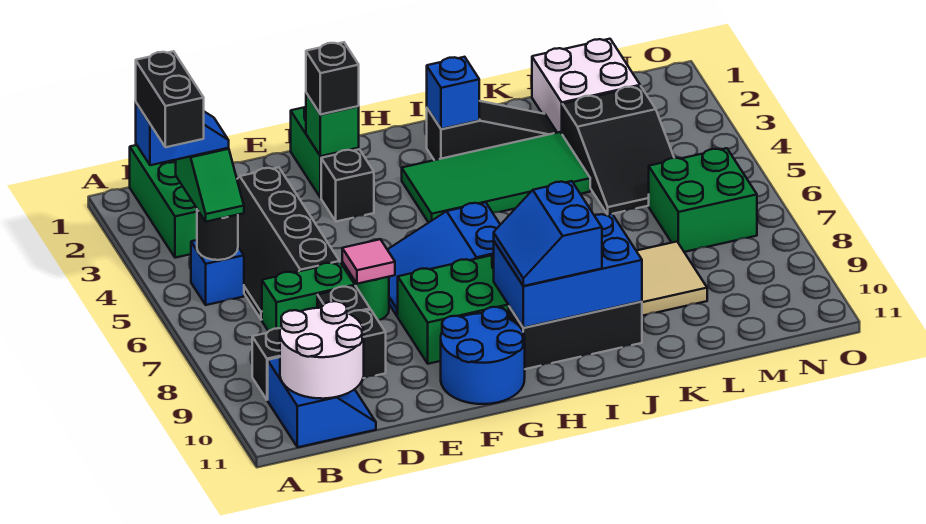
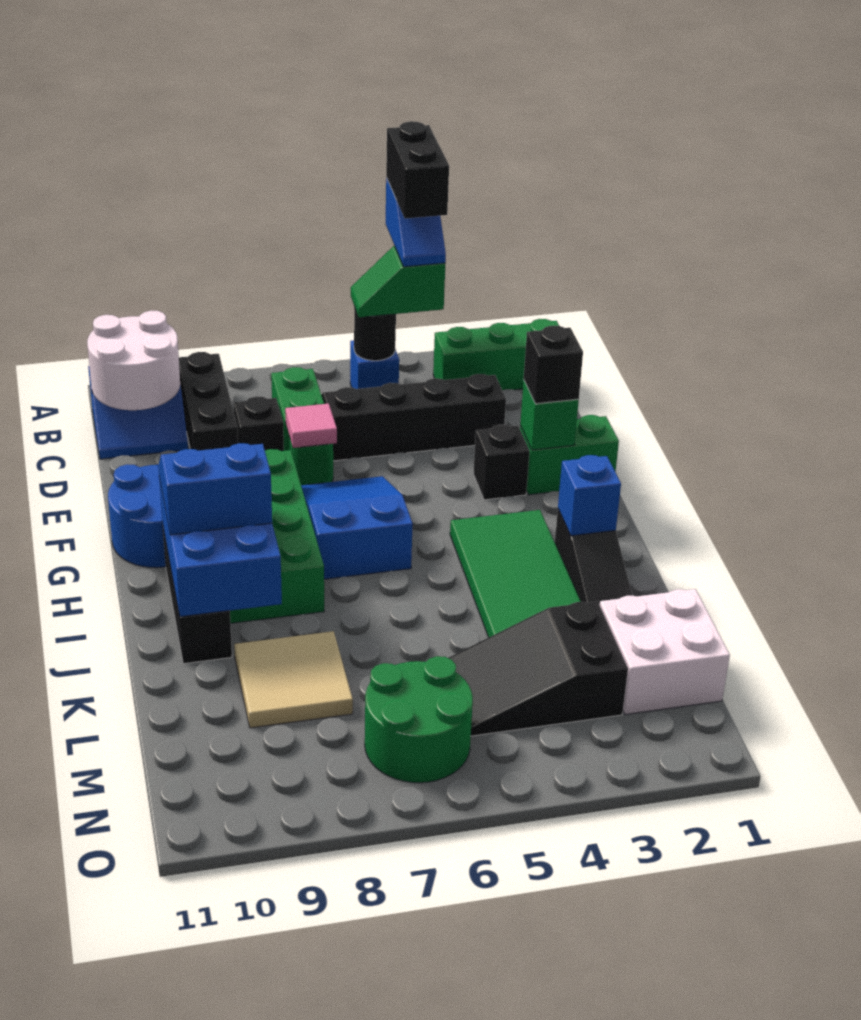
black 1x2 brick [136,51,204,147] -> black 1x2 brick turned to [386,121,449,219]
green 2x2 brick [649,148,757,252] -> green 2x2 round brick [365,656,473,783]

